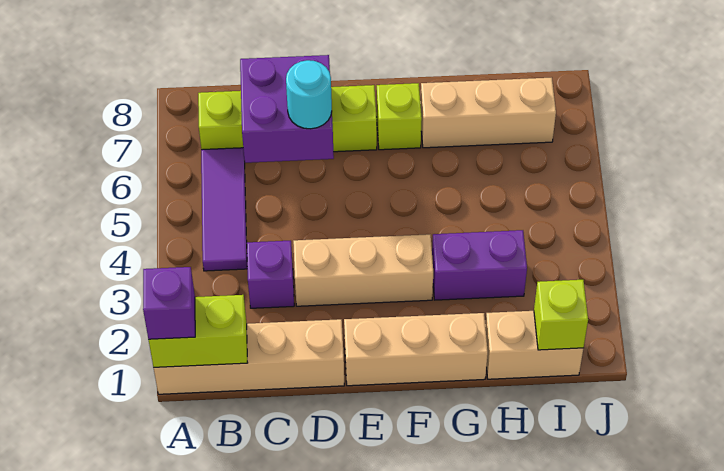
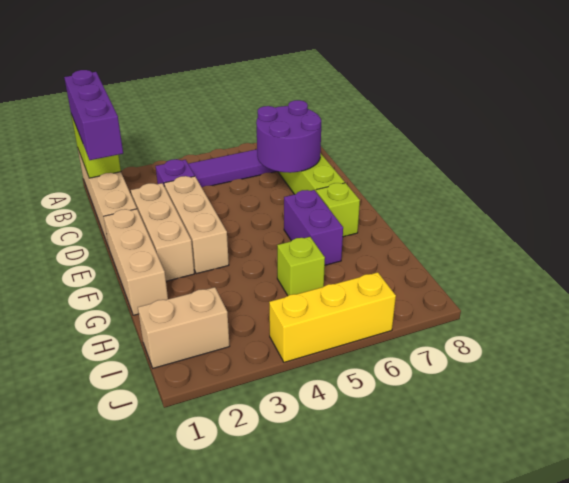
purple 1x1 brick [143,267,195,339] -> purple 1x3 brick [64,70,123,160]
purple 2x2 brick [240,55,334,163] -> purple 2x2 round brick [256,100,321,173]
cyan 1x1 round brick [286,60,332,129] -> none
purple 1x2 brick [432,230,527,300] -> purple 1x2 brick moved to [284,190,343,265]
tan 1x3 brick [420,78,556,148] -> tan 1x3 brick moved to [131,183,194,281]
tan 1x2 brick [485,311,583,379] -> tan 1x2 brick turned to [138,287,230,368]
lime 1x1 brick [534,280,588,350] -> lime 1x1 brick moved to [277,237,325,296]
none -> yellow 1x3 brick [269,272,396,362]

